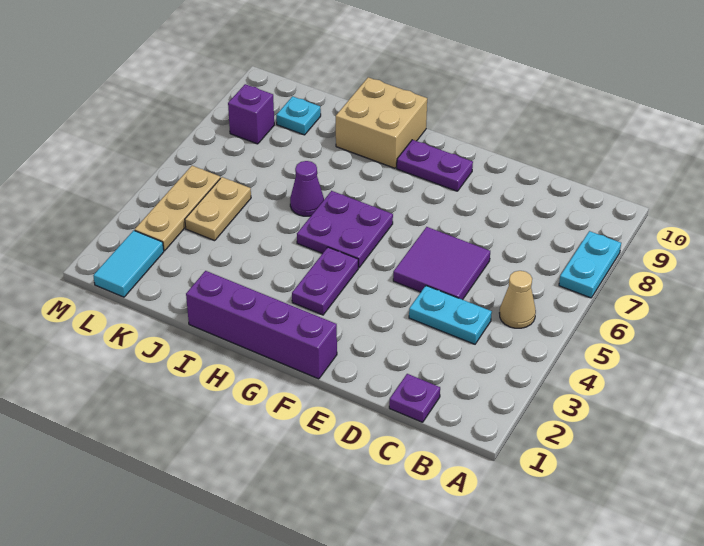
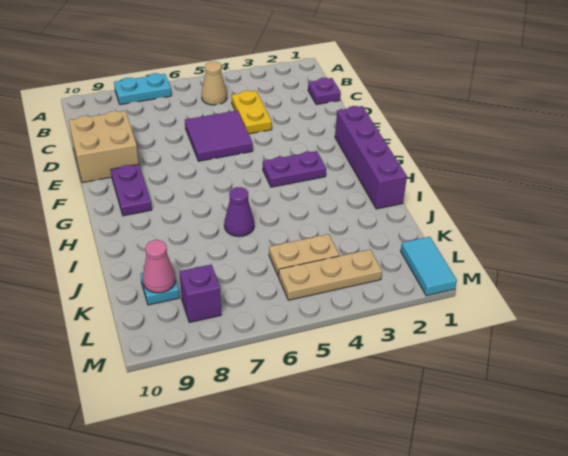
cyan 1x2 plate [409,286,492,344] -> yellow 1x2 plate [231,91,272,134]
purple 2x2 plate [297,191,393,268] -> none
tan 2x2 brick [336,77,427,168] -> tan 2x2 brick moved to [69,111,139,183]
none -> pink 1x1 cone [143,240,176,293]
cyan 1x2 tile [93,230,164,297] -> cyan 1x2 tile turned to [401,237,457,296]

